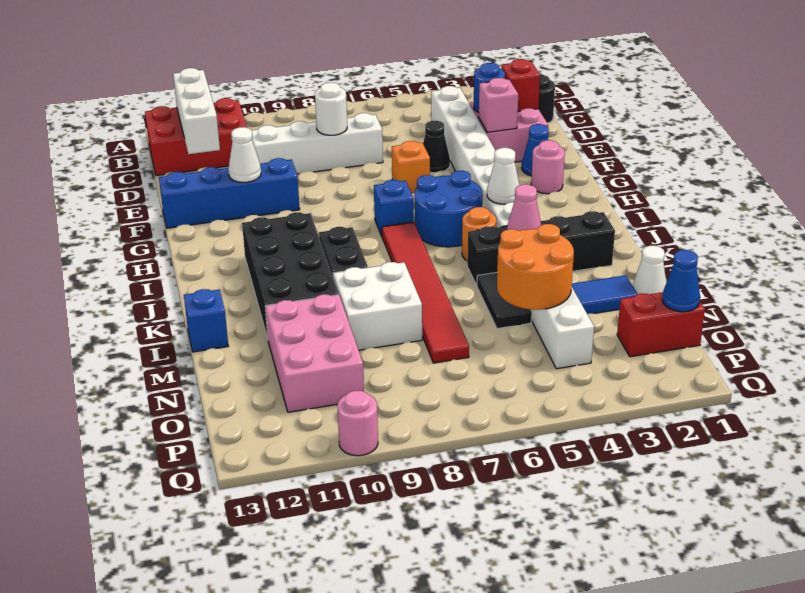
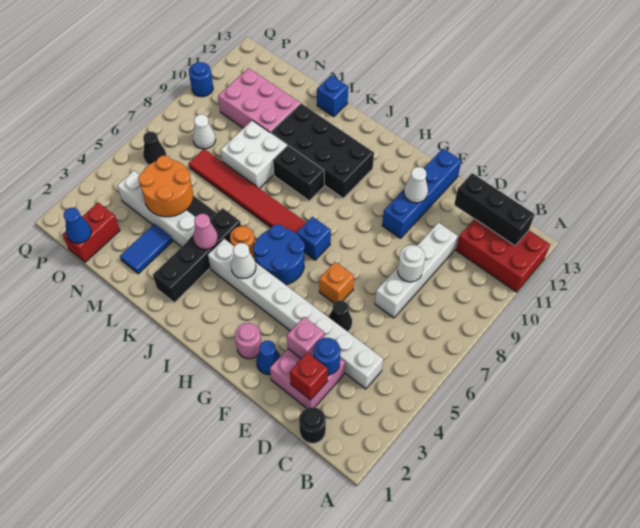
red 2x3 brick [145,98,247,176] -> red 2x3 brick turned to [456,219,550,292]
white 1x3 brick [173,68,220,154] -> black 1x3 brick [454,173,535,246]
white 1x1 cone [633,246,666,294] -> white 1x1 cone moved to [193,114,216,149]
none -> black 1x1 cone [143,132,166,165]
pink 1x1 round brick [337,391,378,456] -> blue 1x1 round brick [189,62,213,97]

